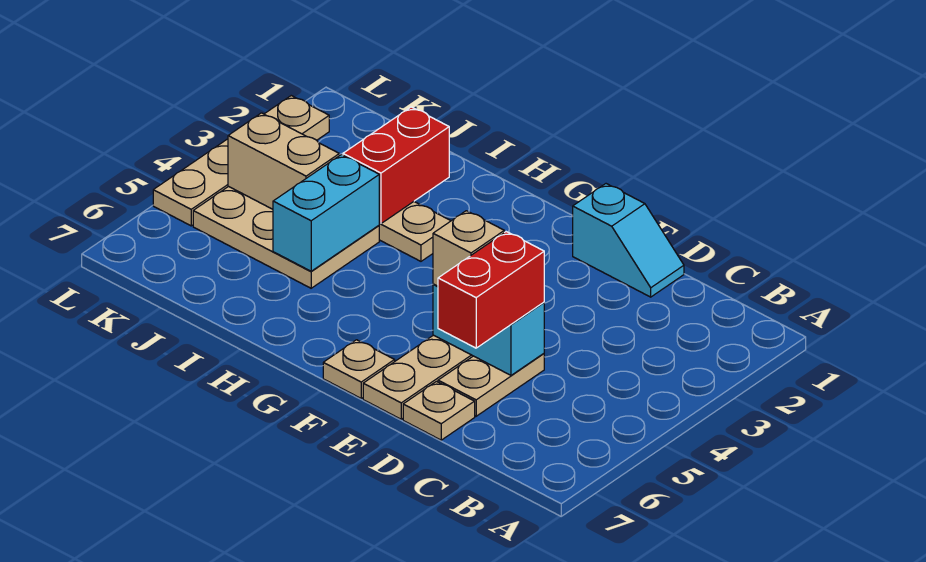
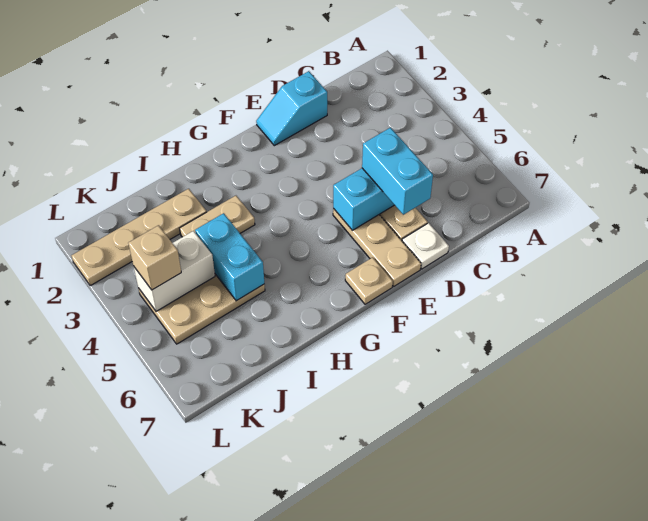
cyan 1x2 slope [573,184,684,297] -> cyan 1x2 slope turned to [256,71,327,146]
red 1x2 brick [438,232,544,348] -> cyan 1x2 brick [362,128,433,215]
tan 1x1 plate [403,382,475,440] -> white 1x1 plate [402,223,449,269]
tan 1x1 brick [433,211,504,286] -> tan 1x1 brick moved to [128,225,181,290]
red 1x2 brick [343,107,449,224] -> none
tan 1x2 brick [228,113,339,209] -> white 1x2 brick [134,231,215,311]
tan 1x4 plate [153,96,329,226] -> tan 1x4 plate turned to [71,189,206,286]

